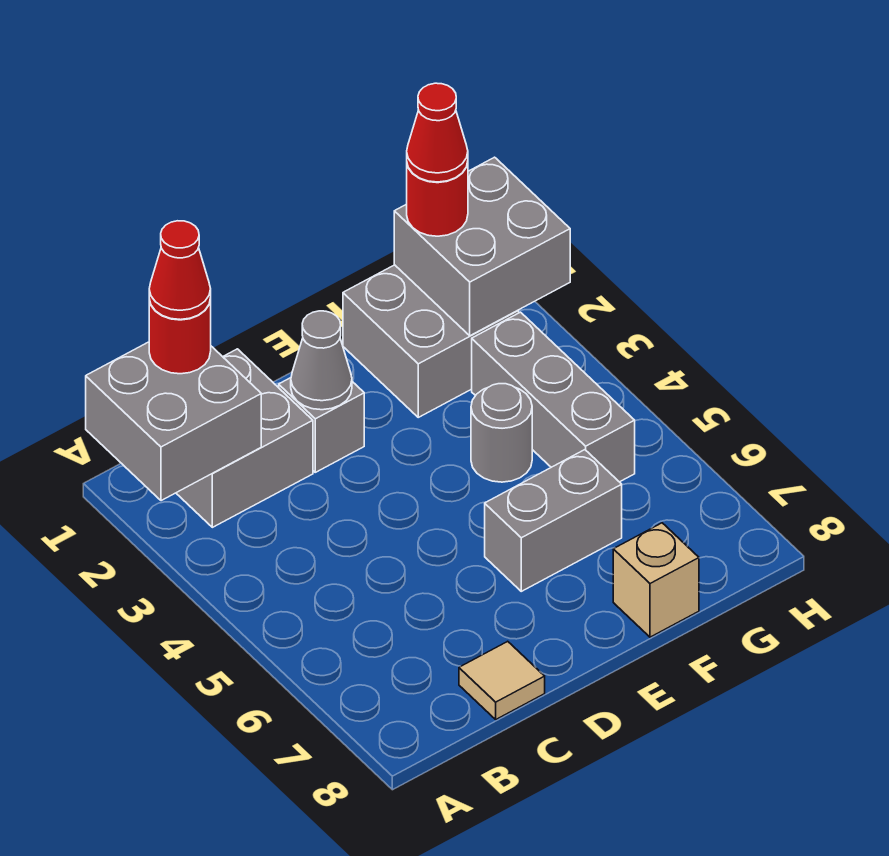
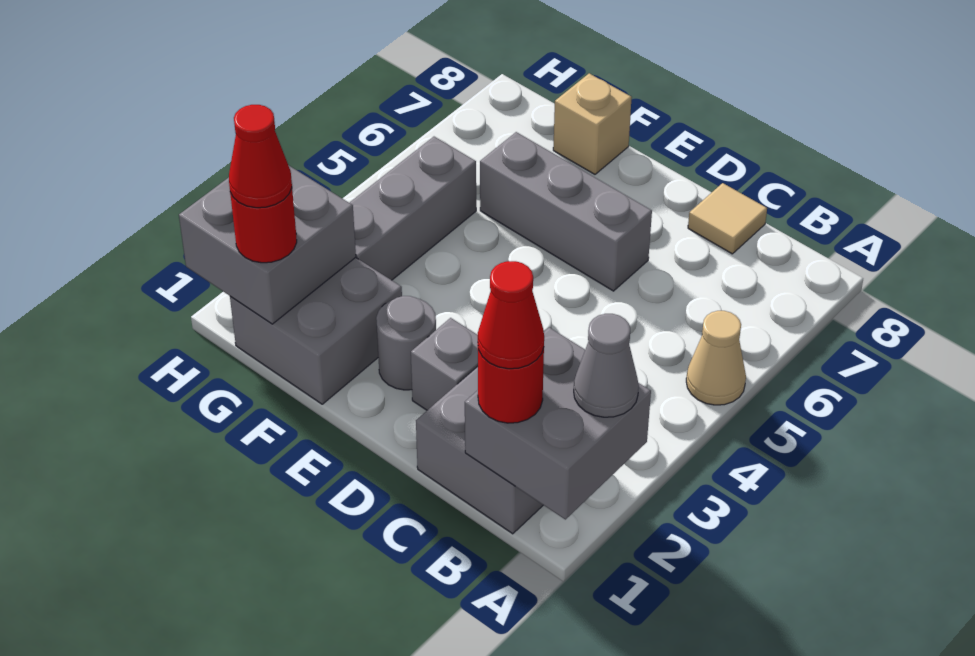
none -> tan 1x1 cone [686,311,746,405]
grey 1x1 cone [291,311,352,410] -> grey 1x1 cone moved to [574,314,639,417]
grey 1x2 brick [485,450,622,591] -> grey 1x3 brick [480,132,652,291]
grey 1x1 round brick [471,384,532,482] -> grey 1x1 round brick moved to [376,296,436,390]

